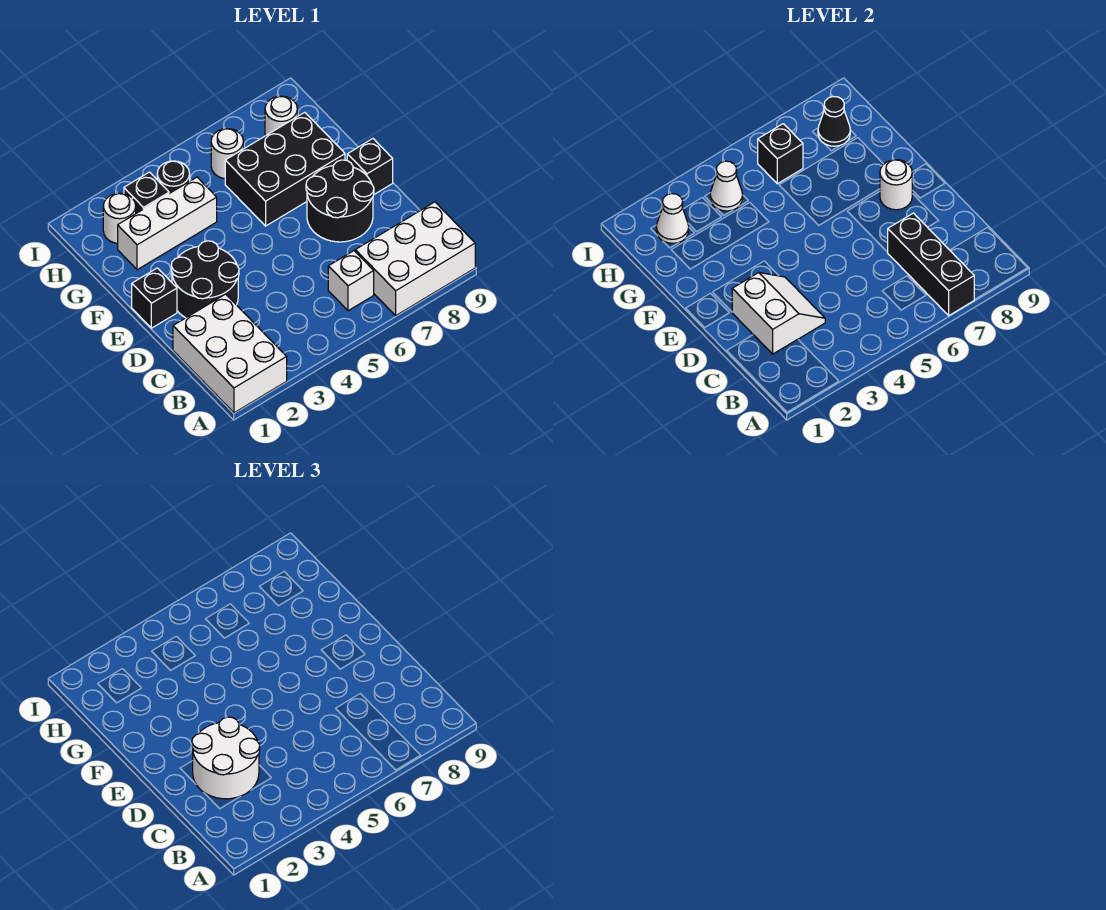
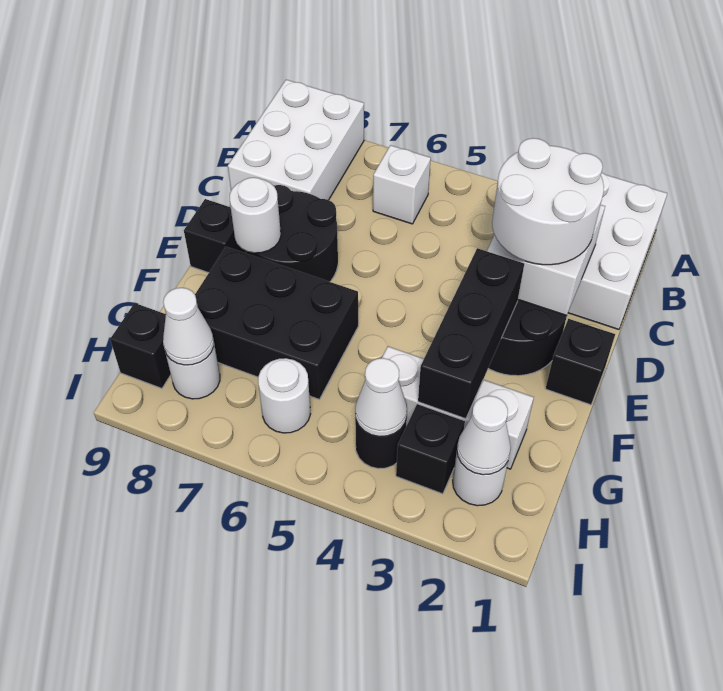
white 2x3 brick [355,202,475,315] -> white 2x3 brick turned to [228,80,364,200]
black 1x3 brick [888,213,974,315] -> black 1x3 brick moved to [418,248,524,419]
black 1x1 brick [758,124,803,184] -> black 1x1 brick moved to [110,303,171,388]
black 1x1 cone [818,97,850,146] -> white 1x1 cone [163,288,214,365]

